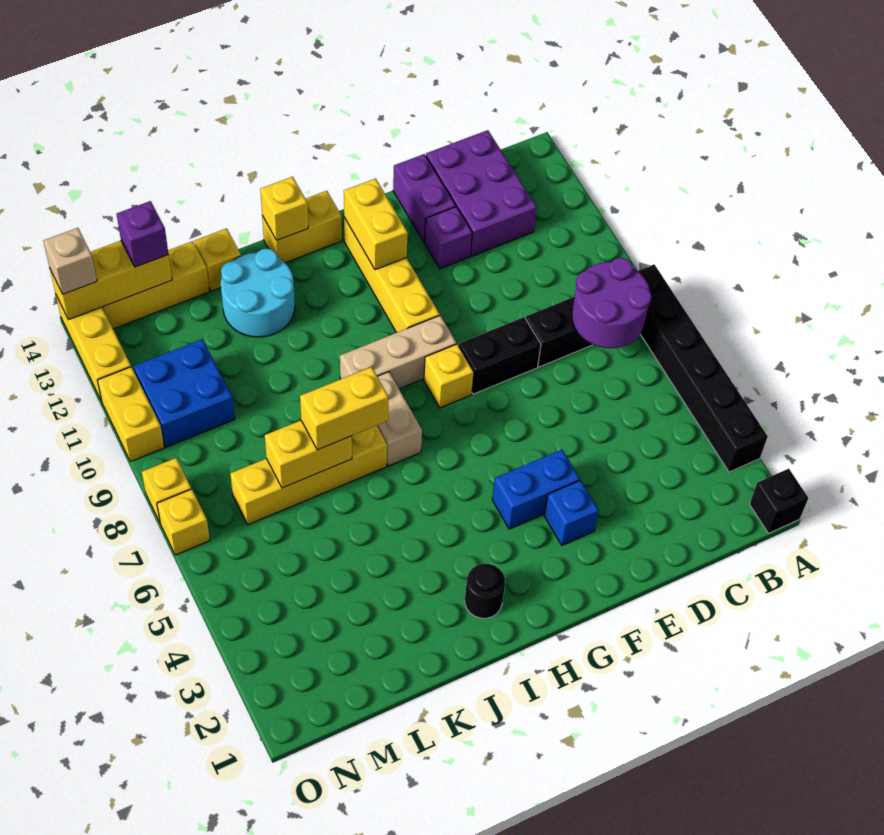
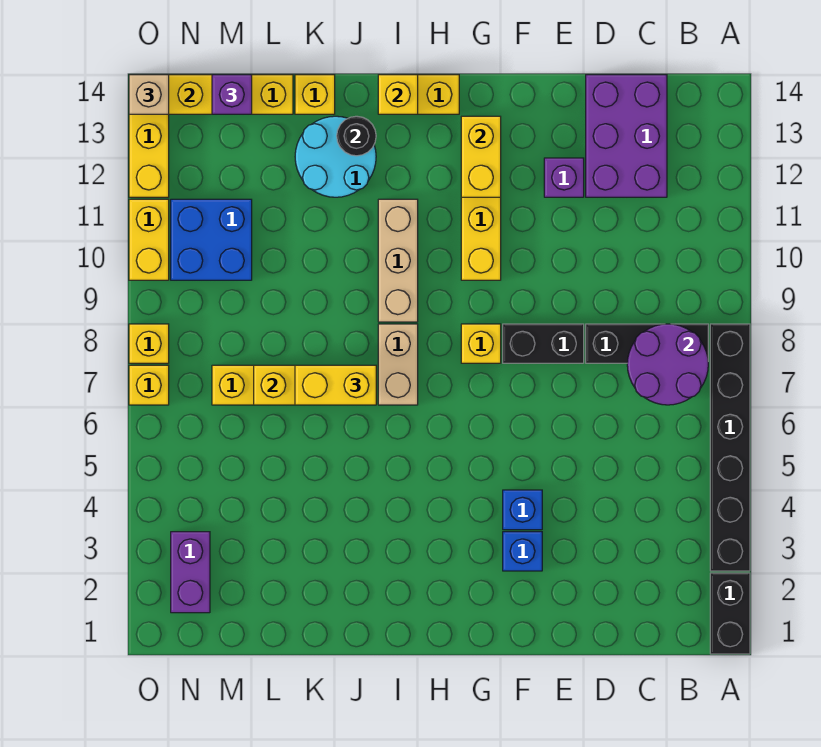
black 1x1 brick [750,469,808,533] -> black 1x2 brick [710,573,750,654]
purple 1x2 brick [393,154,456,242] -> purple 1x2 brick moved to [171,532,210,613]
blue 1x2 brick [492,450,580,529] -> blue 1x1 brick [503,490,542,530]
tan 1x3 brick [340,316,456,389] -> tan 1x3 brick turned to [378,199,418,322]
black 1x1 round brick [465,564,505,618] -> black 1x1 round brick moved to [337,116,376,156]

